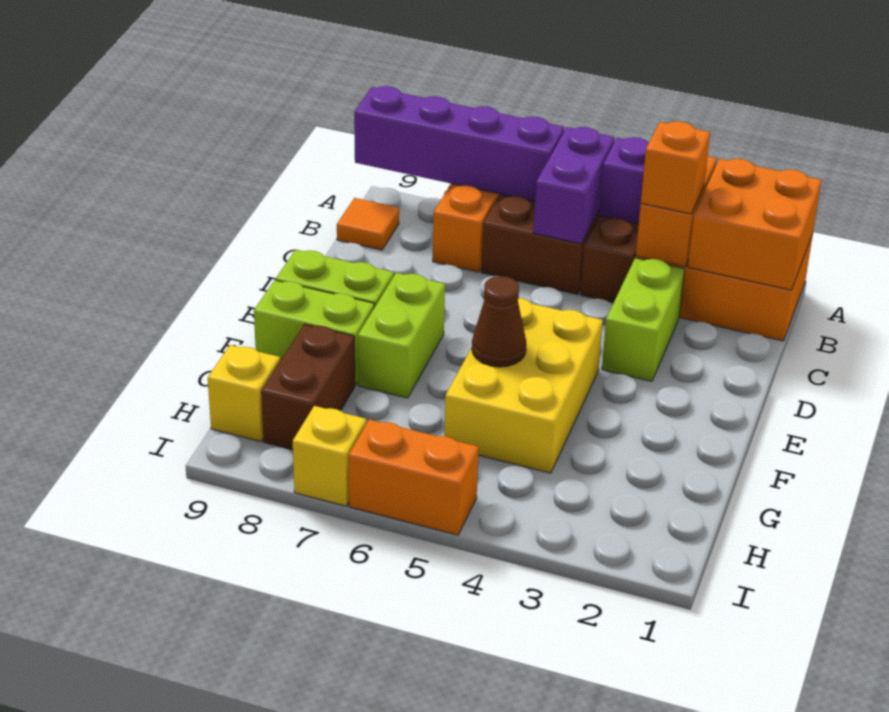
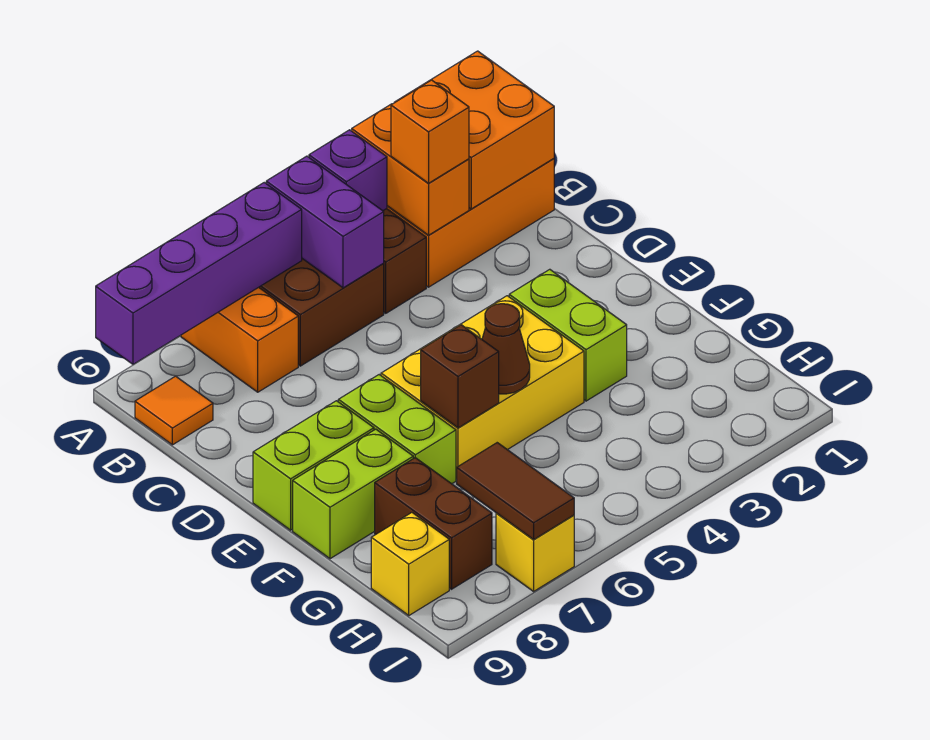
lime 1x2 brick [602,258,685,381] -> lime 1x2 brick moved to [509,269,627,401]
yellow 2x3 brick [445,298,603,473] -> yellow 2x3 brick turned to [381,296,584,479]
none -> brown 1x1 brick [421,325,499,428]
none -> brown 1x2 tile [457,443,574,539]
orange 1x2 brick [348,419,479,535] -> none

